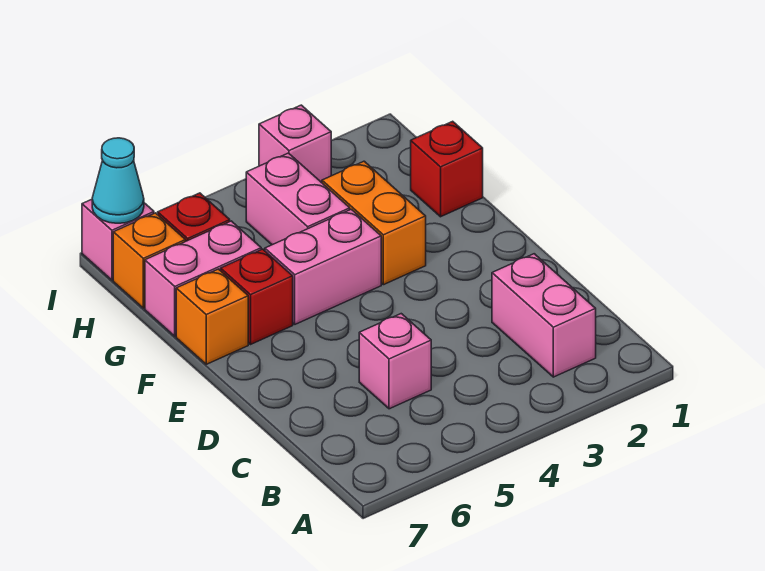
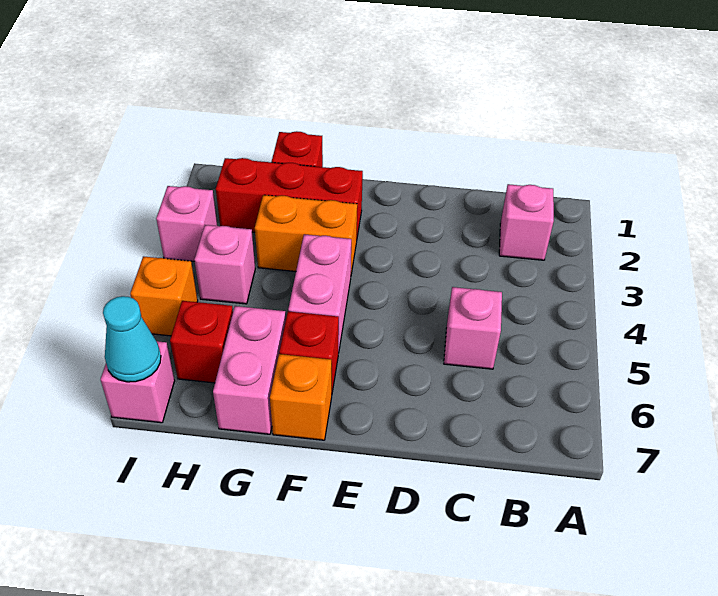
pink 1x2 brick [492,254,596,377] -> pink 1x1 brick [499,184,554,260]
none -> red 1x3 brick [216,158,363,242]
pink 1x2 brick [246,153,350,245] -> pink 1x1 brick [194,225,255,304]
orange 1x1 brick [113,213,186,308] -> orange 1x1 brick moved to [130,256,198,336]

